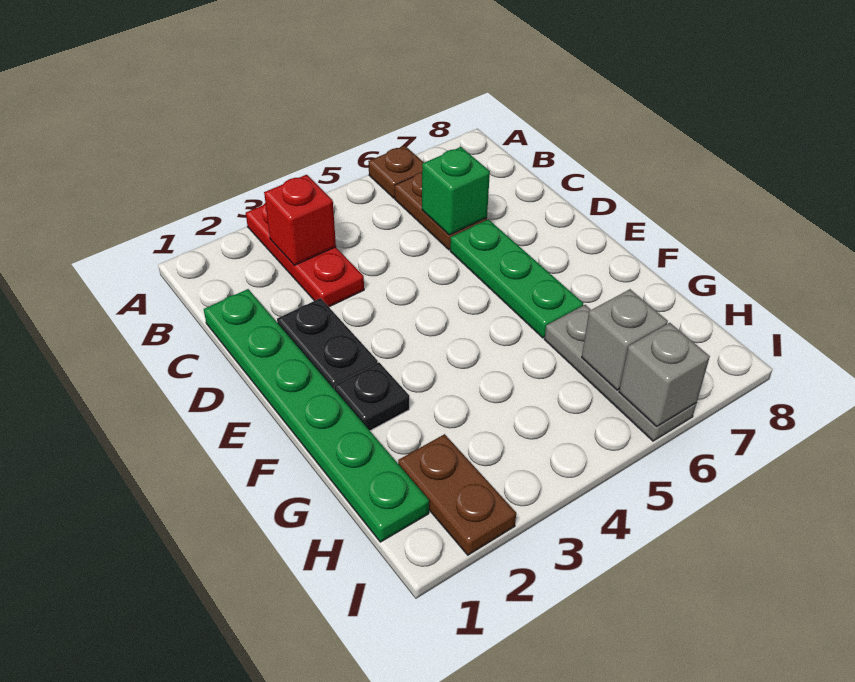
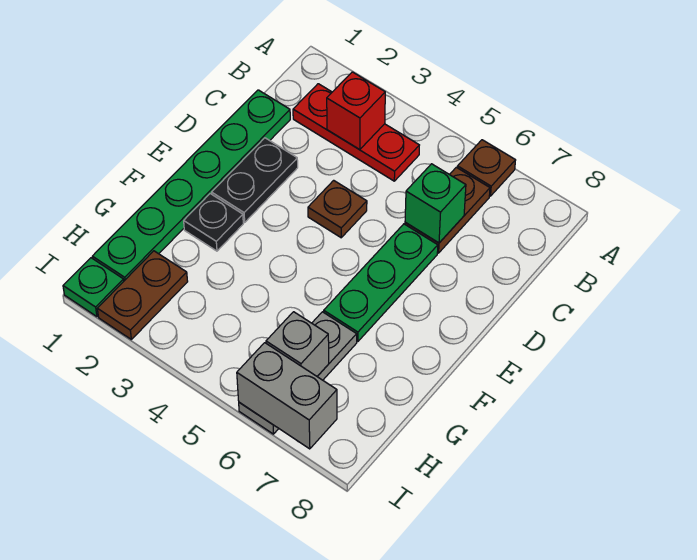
red 1x3 plate [246,203,364,307] -> red 1x3 plate turned to [293,84,419,181]
none -> brown 1x1 plate [308,180,367,238]
none -> green 1x1 plate [63,258,124,317]
grey 1x1 brick [619,323,710,426] -> grey 1x2 brick [237,343,337,449]

